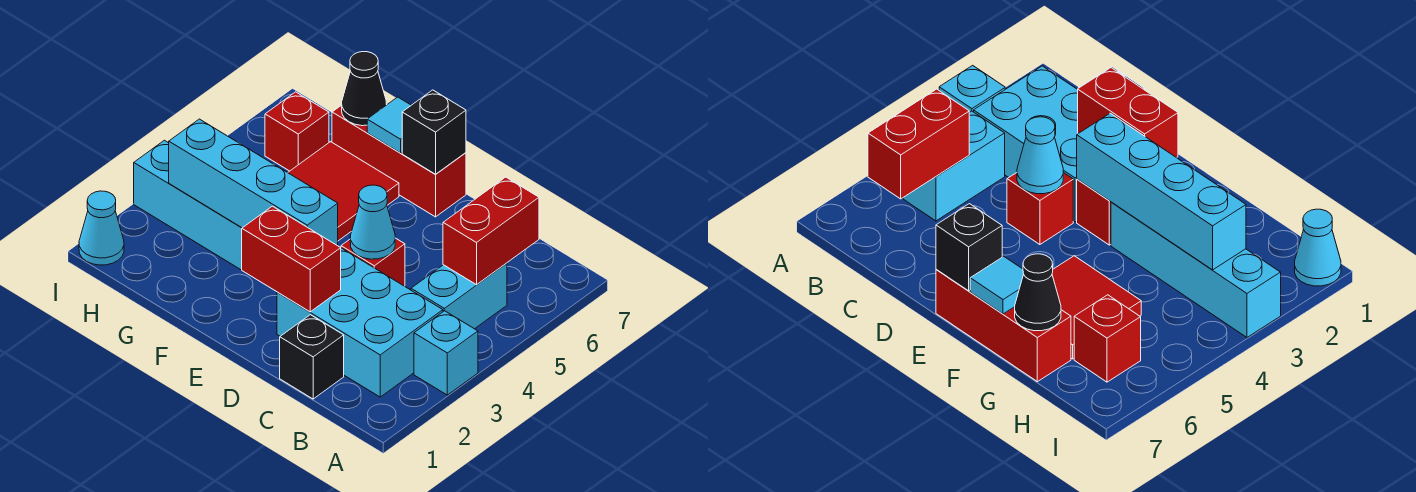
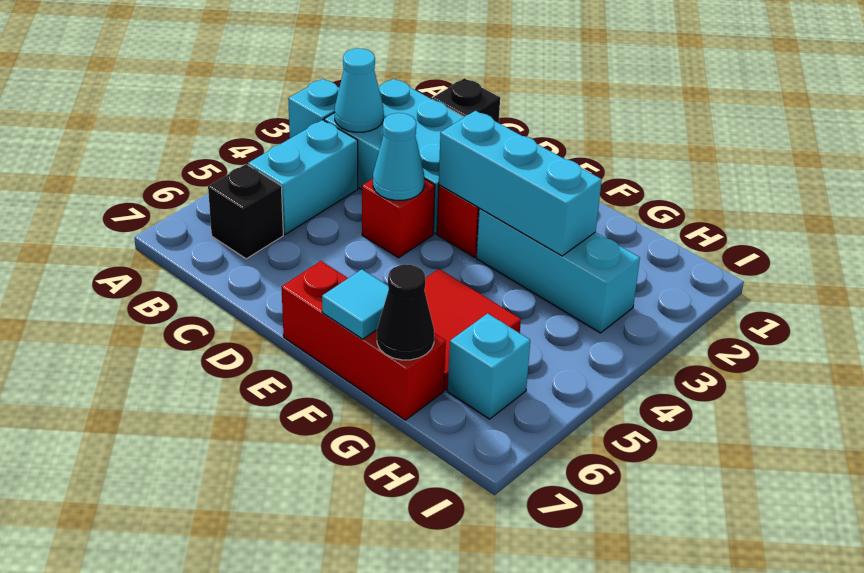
red 1x2 brick [443,177,539,285] -> none
red 1x2 brick [242,206,341,312] -> none
cyan 1x4 brick [169,119,338,246] -> cyan 1x3 brick [439,111,602,256]
black 1x1 brick [402,90,466,174] -> black 1x1 brick moved to [208,164,283,259]
cyan 1x4 brick [134,140,242,270] -> cyan 1x3 brick [476,208,640,333]
red 1x1 brick [265,92,329,171] -> cyan 1x1 brick [448,313,530,419]
cyan 1x1 cone [79,191,124,265] -> cyan 1x1 cone moved to [335,48,384,132]

